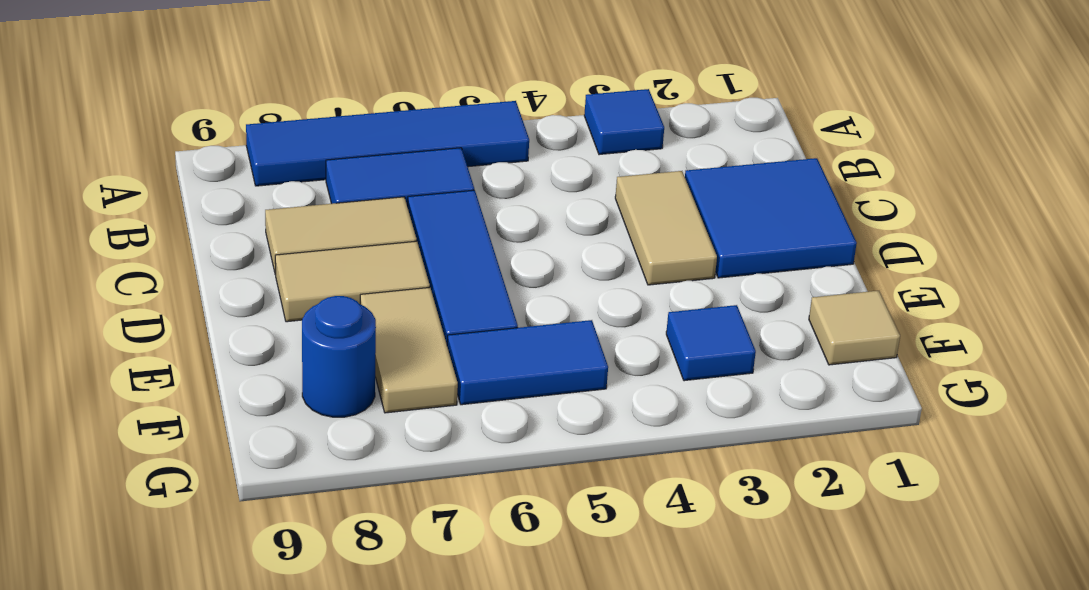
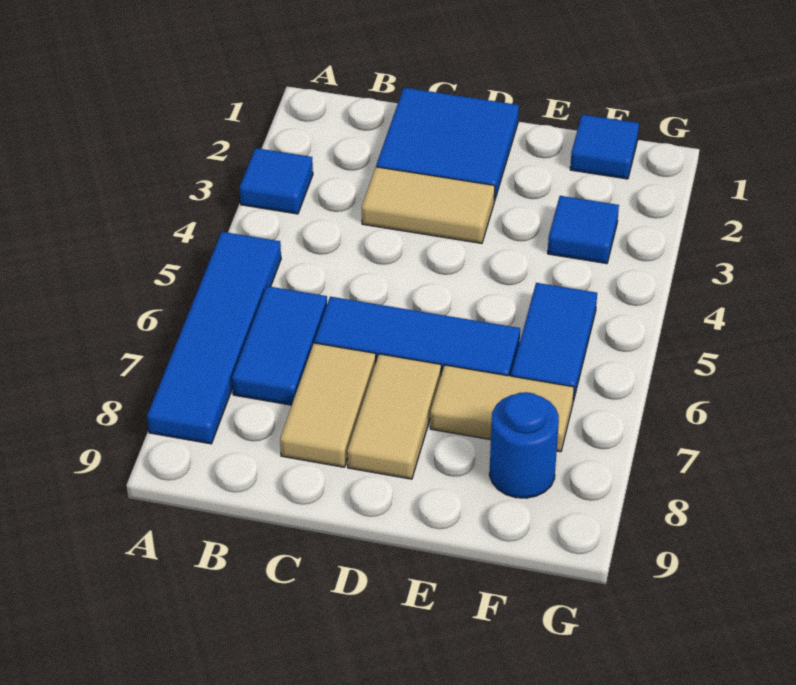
tan 1x1 tile [809,291,900,365] -> blue 1x1 tile [570,114,639,179]

